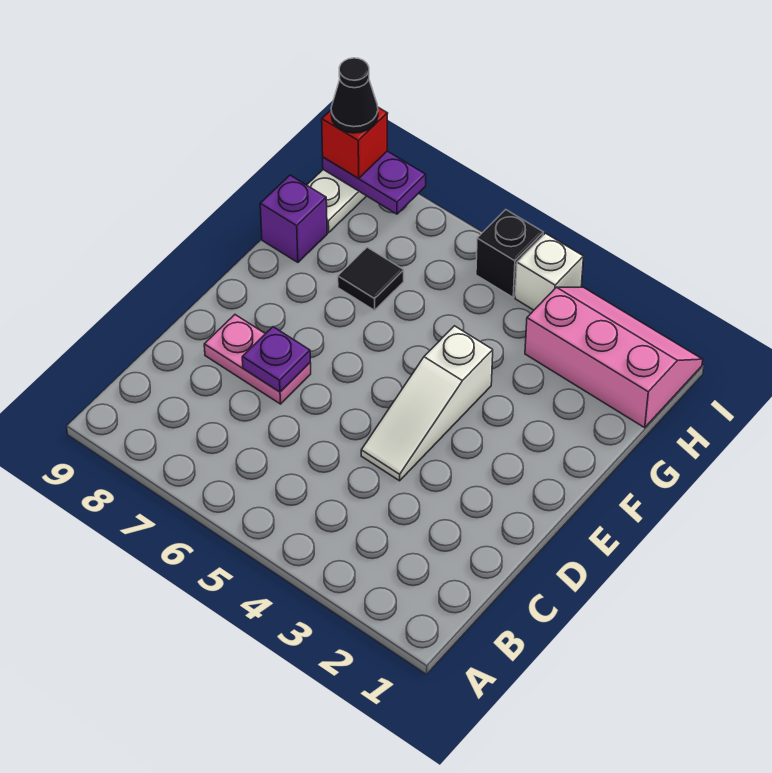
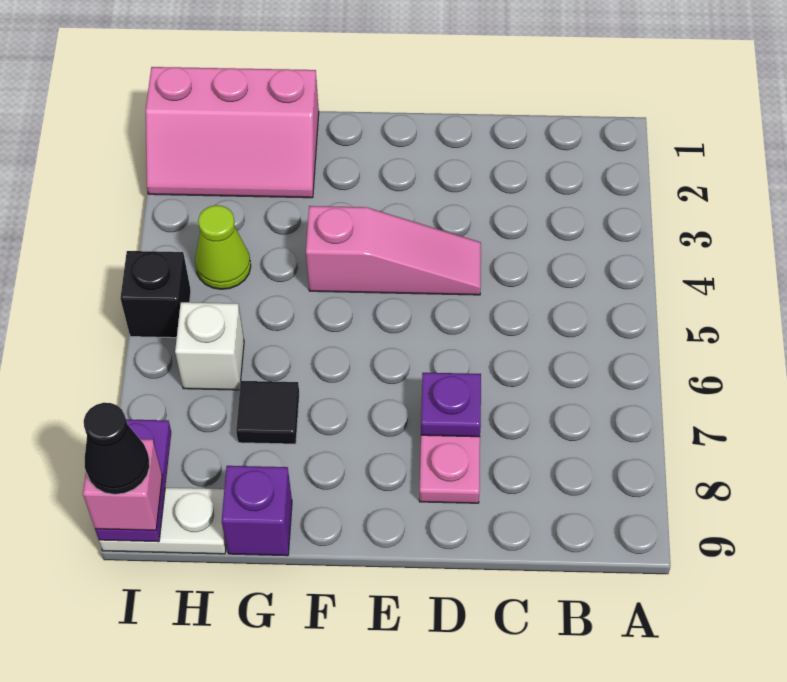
white 1x3 slope [361,326,493,481] -> pink 1x3 slope [306,206,481,295]
pink 2x3 slope [525,287,703,428] -> pink 2x3 slope turned to [146,67,319,198]
none -> lime 1x1 cone [195,205,251,289]
white 1x1 brick [515,233,584,310] -> white 1x1 brick moved to [175,302,244,390]
red 1x1 brick [322,107,388,178] -> pink 1x1 brick [83,439,162,530]

